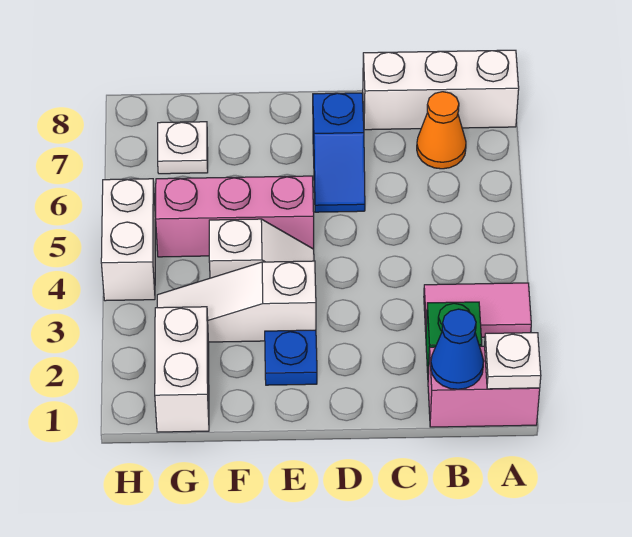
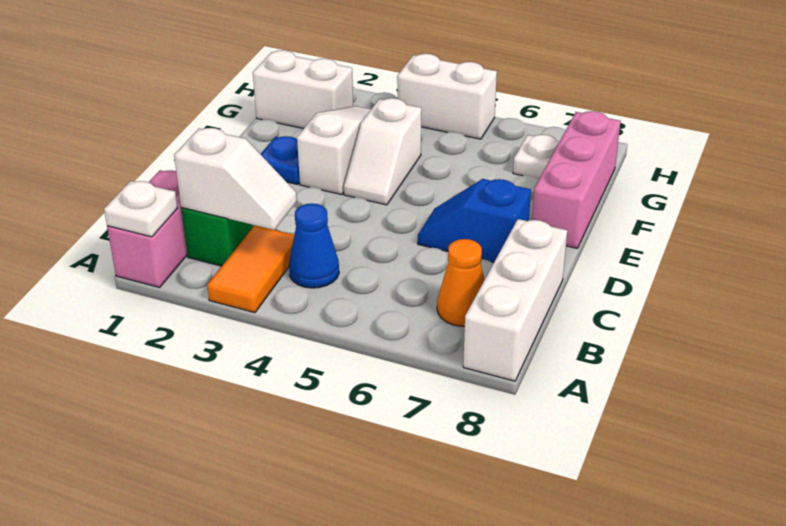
pink 1x2 tile [424,283,531,337] -> orange 1x2 tile [207,225,294,313]
blue 1x1 cone [431,309,484,389] -> blue 1x1 cone moved to [289,203,339,288]
none -> white 1x2 slope [174,128,297,230]
pink 1x3 brick [156,176,314,257] -> pink 1x3 brick moved to [532,111,621,248]

